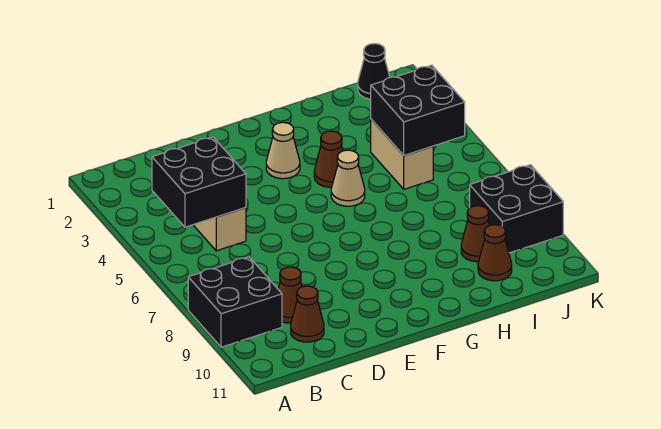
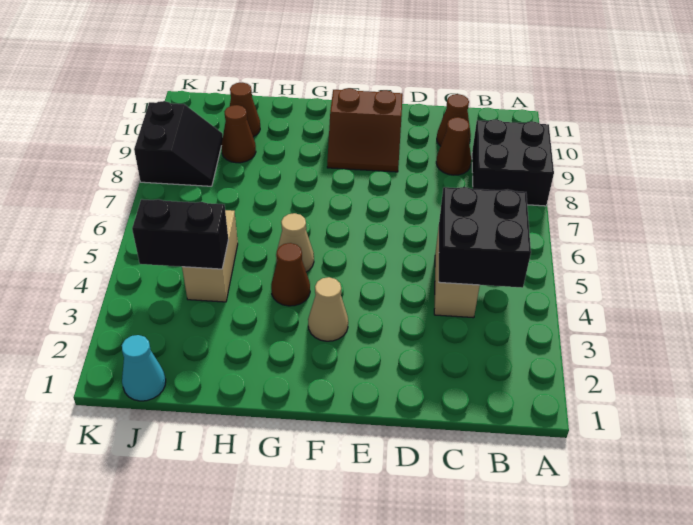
none -> brown 2x2 slope [327,88,403,172]
black 2x2 brick [371,65,465,156] -> black 1x2 brick [132,199,228,269]
black 1x1 cone [358,44,390,99] -> cyan 1x1 cone [122,335,166,401]
black 2x2 brick [470,165,563,253] -> black 2x2 slope [134,101,223,186]

